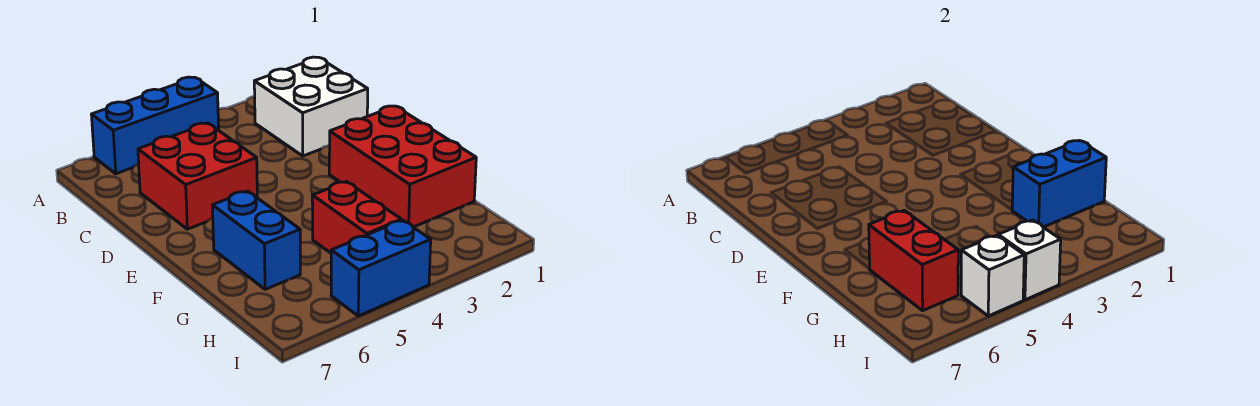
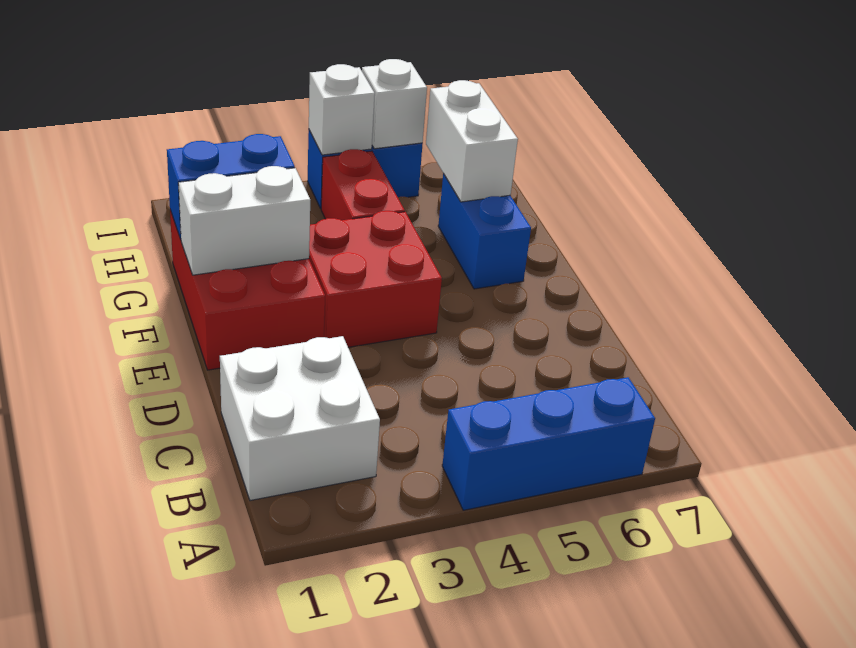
red 2x2 brick [138,123,257,229] -> red 2x2 brick moved to [309,211,442,347]
none -> white 1x2 brick [178,166,310,275]
red 1x2 brick [869,211,958,311] -> white 1x2 brick [426,80,518,202]

